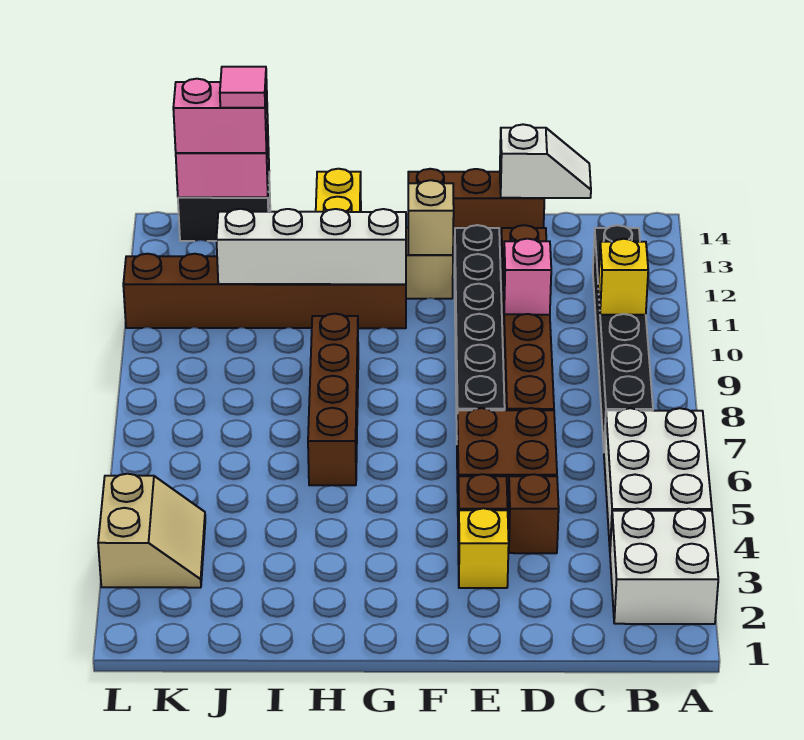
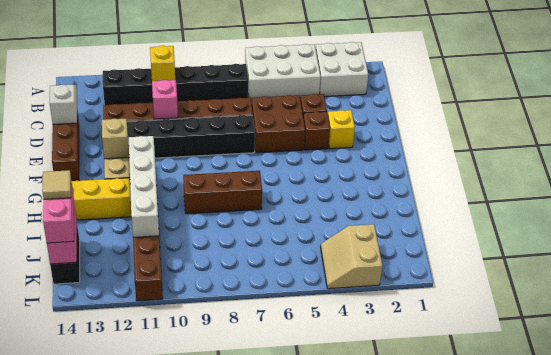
brown 1x4 brick [308,314,358,485] -> brown 1x3 brick [183,171,262,214]
pink 1x1 tile [220,67,267,108] -> tan 1x1 tile [42,170,71,199]
tan 2x2 slope [98,474,205,588] -> tan 2x2 slope turned to [321,224,382,289]

